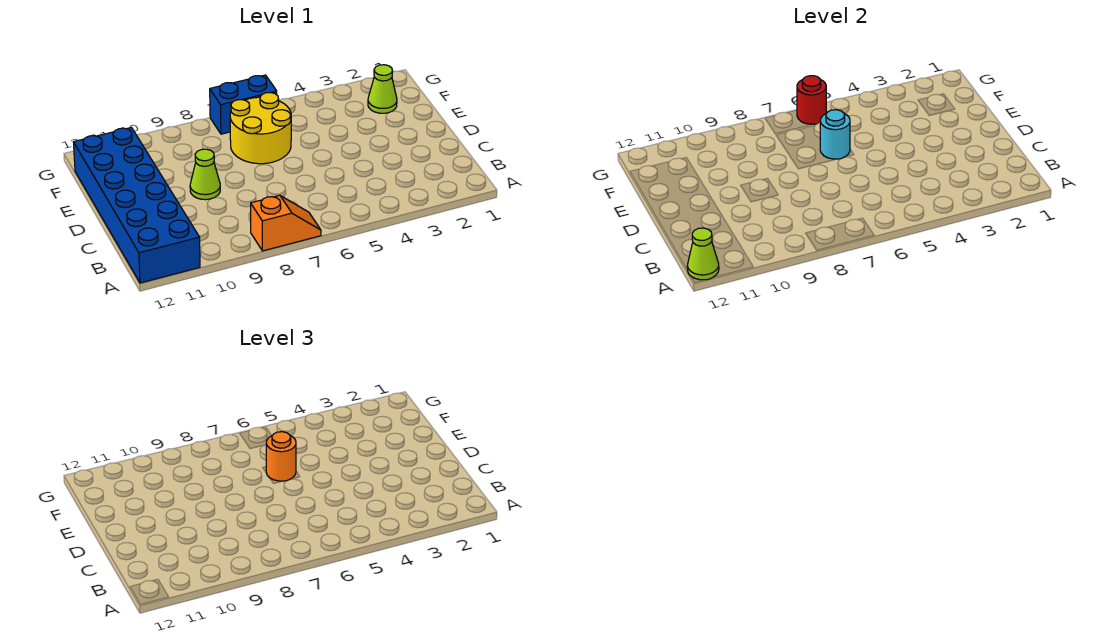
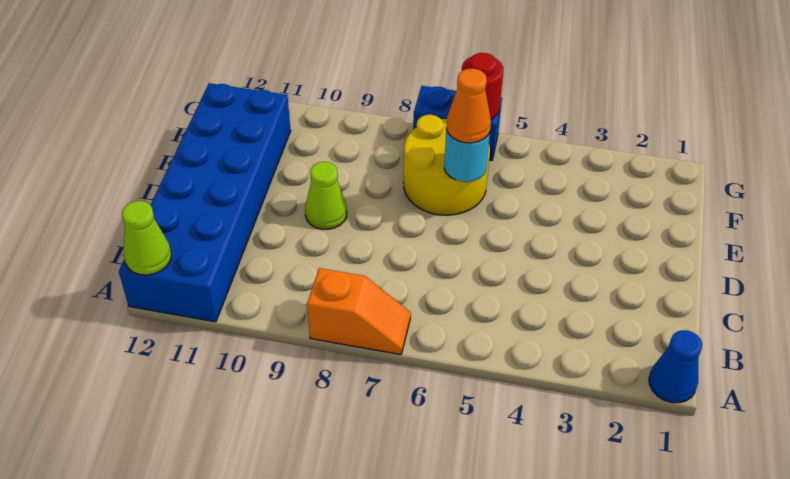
none -> blue 1x1 cone [649,330,702,403]
orange 1x1 round brick [266,432,296,481] -> orange 1x1 cone [446,69,491,143]
lime 1x1 cone [368,65,397,113] -> none

